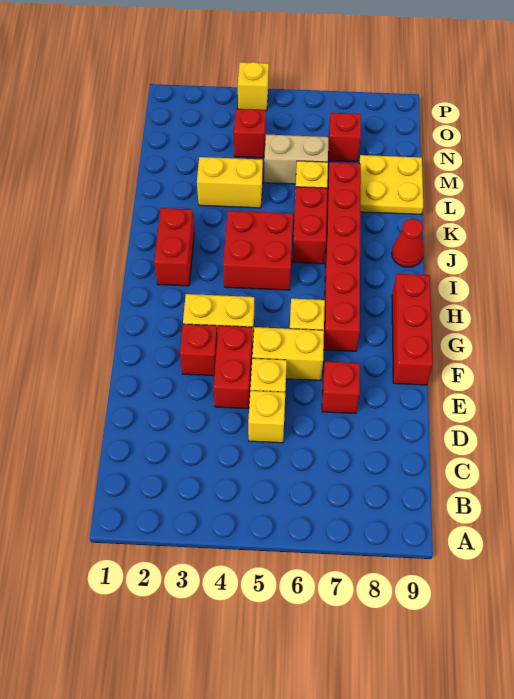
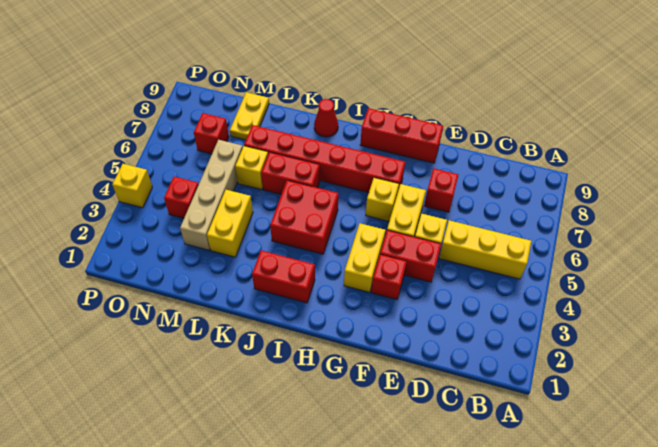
yellow 1x1 brick [248,391,285,443] -> yellow 1x3 brick [439,220,531,279]
yellow 2x2 plate [359,155,423,215] -> yellow 1x2 plate [230,92,269,140]
tan 1x2 brick [264,134,328,184] -> tan 1x4 brick [180,140,243,250]

